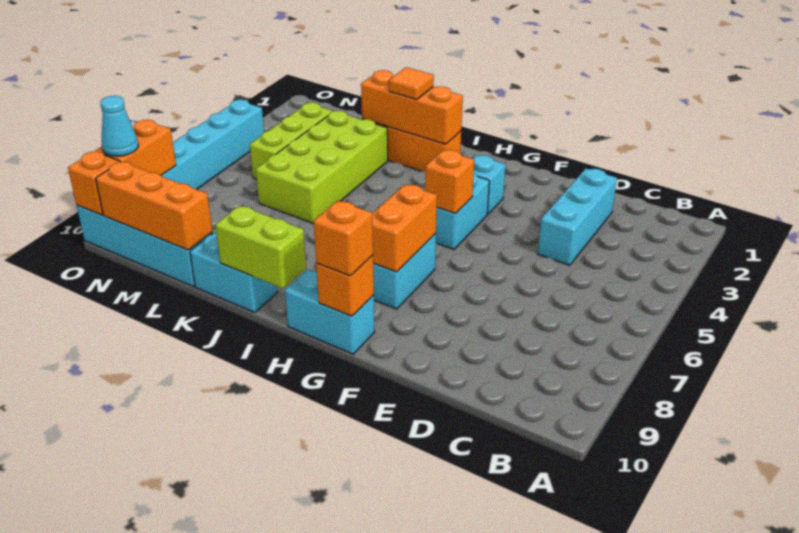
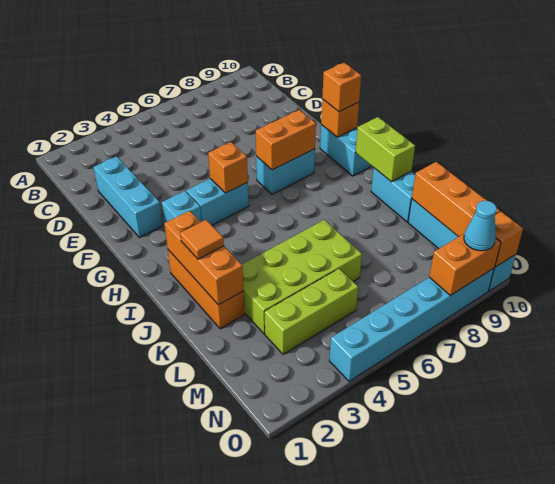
cyan 1x3 brick [538,168,617,265] -> cyan 1x3 brick turned to [94,156,163,238]

